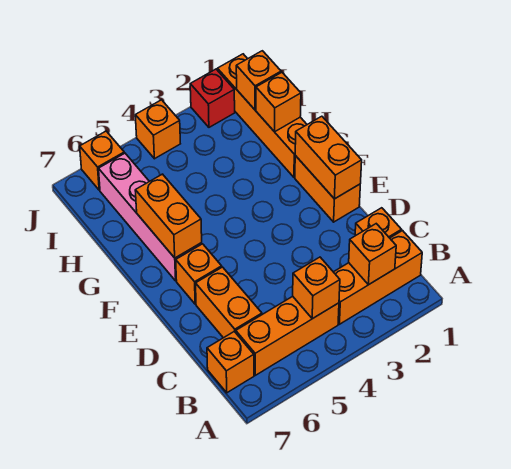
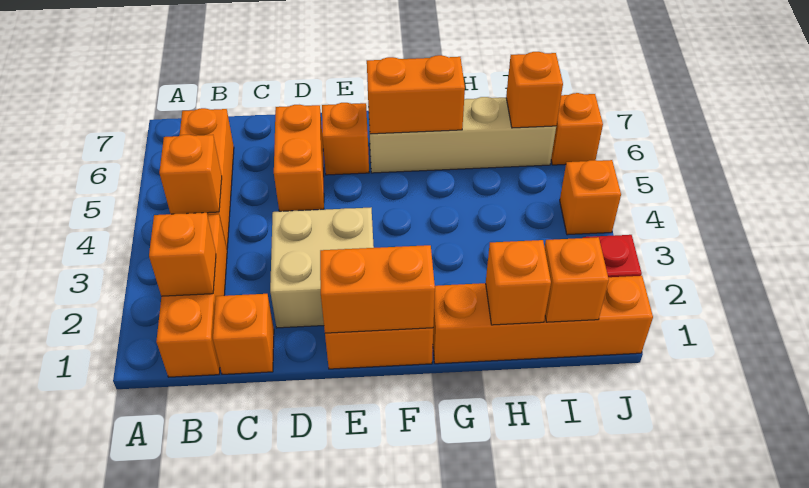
orange 1x1 brick [207,331,254,393] -> orange 1x1 brick moved to [506,52,563,128]
orange 1x2 brick [196,267,262,338] -> orange 1x2 brick turned to [274,105,324,211]
none -> tan 2x2 brick [270,208,374,328]
pink 1x4 brick [99,153,202,281] -> tan 1x4 brick [368,97,556,173]

